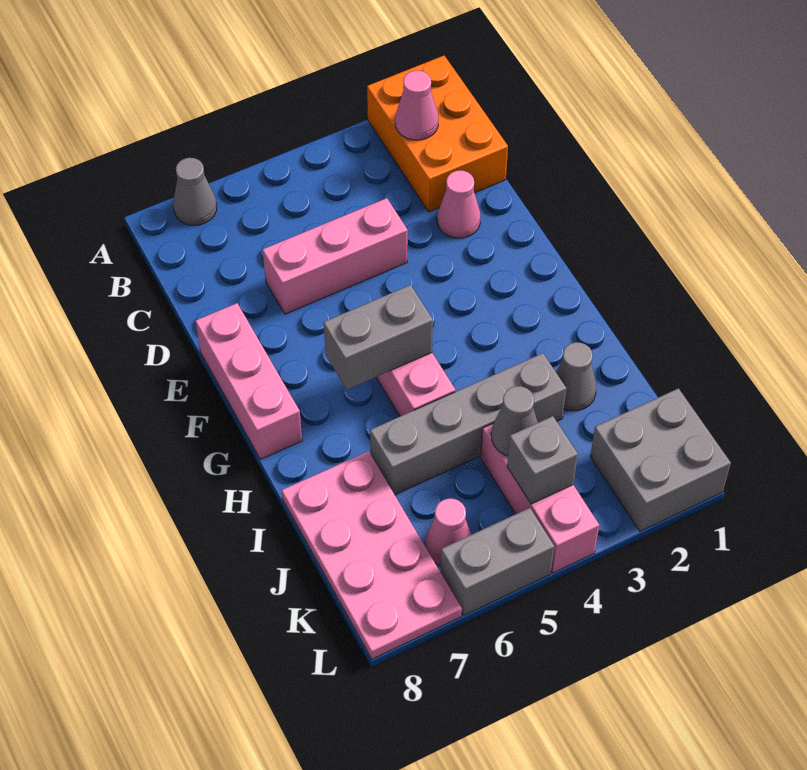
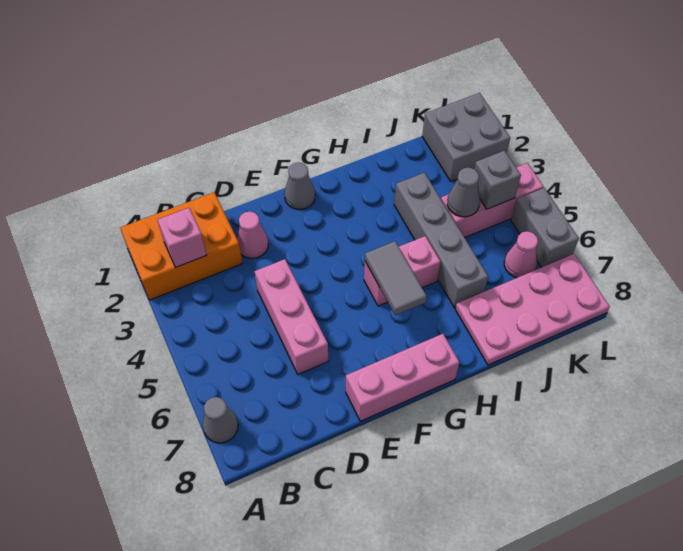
pink 1x1 cone [395,71,438,140] -> pink 1x1 brick [157,208,207,267]
grey 1x2 brick [324,285,433,389] -> grey 1x2 tile [365,241,427,315]
grey 1x1 cone [556,342,596,411] -> grey 1x1 cone moved to [284,163,315,209]

